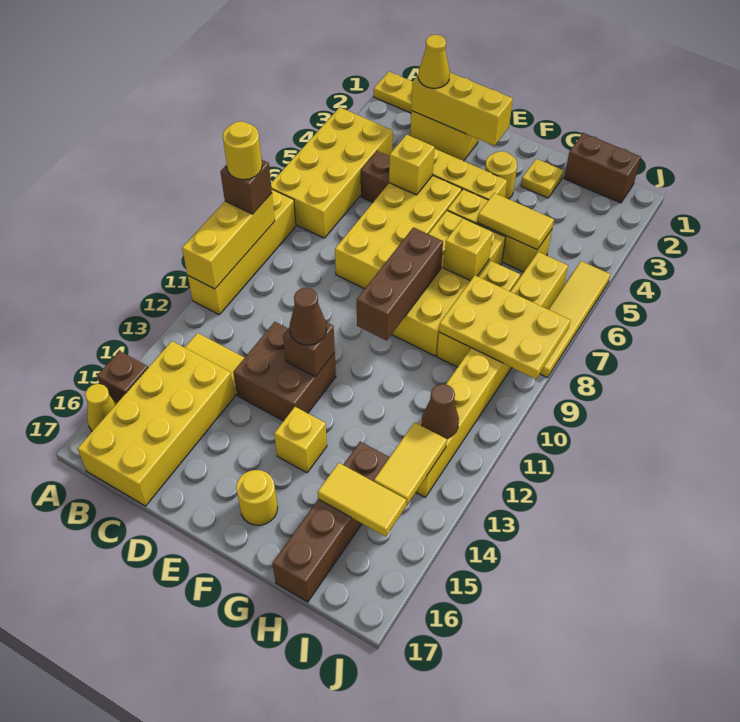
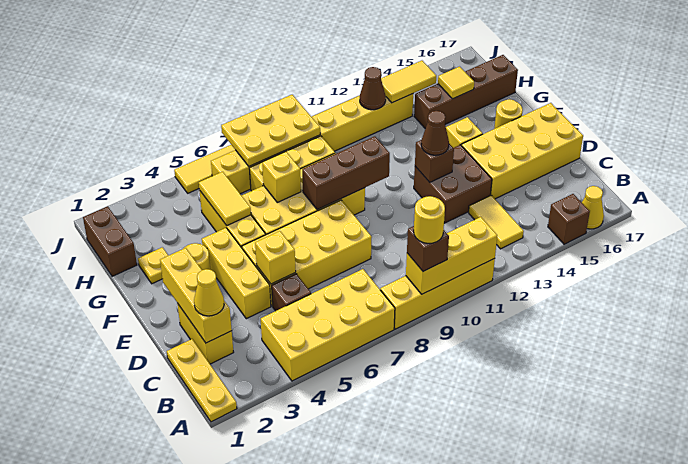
yellow 2x4 brick [78,341,235,506] -> yellow 2x4 brick moved to [461,103,583,199]
yellow 2x3 plate [439,275,571,379] -> yellow 2x3 plate turned to [221,95,320,166]
yellow 1x2 tile [318,463,406,536] -> yellow 1x1 tile [438,67,474,99]

